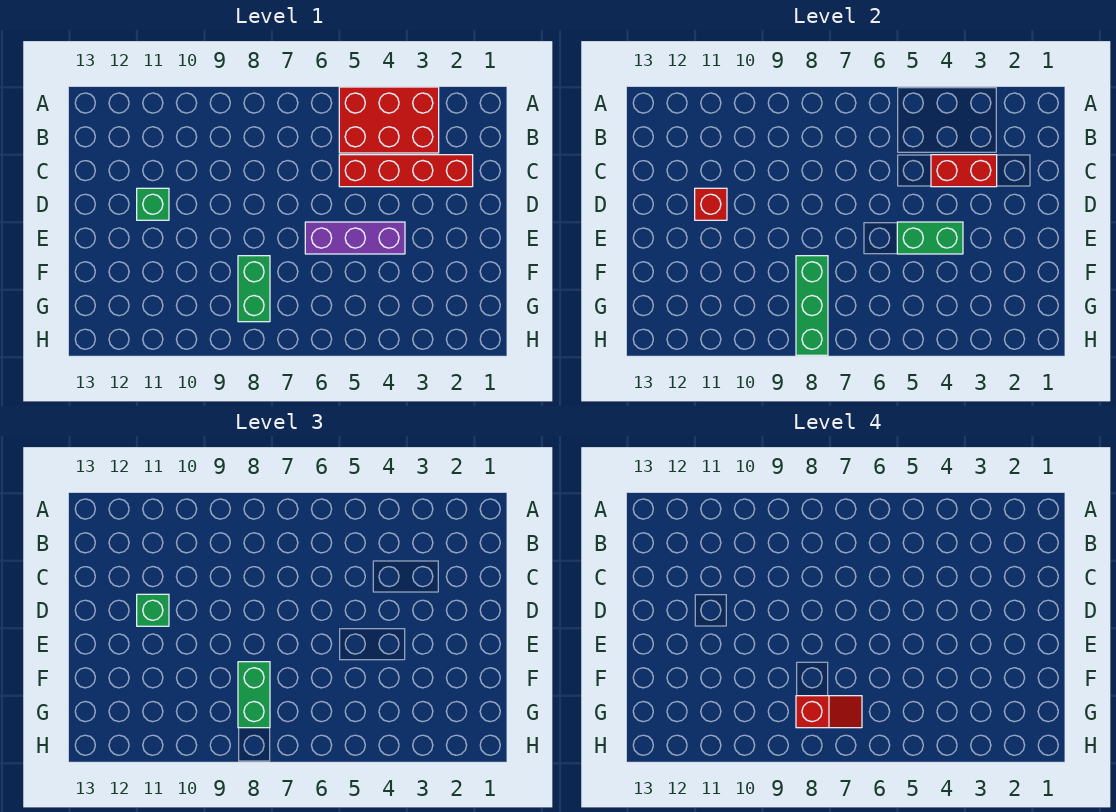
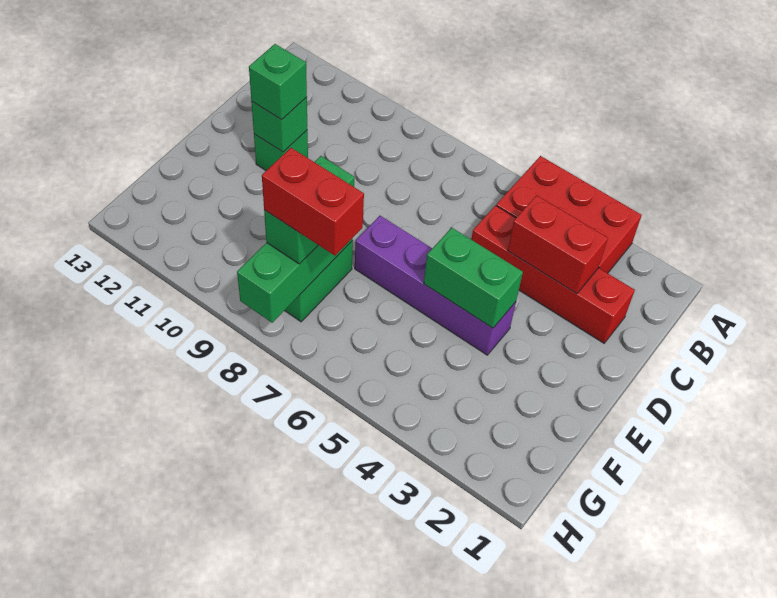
red 1x1 brick [695,188,727,220] -> green 1x1 brick [251,97,307,152]
purple 1x3 brick [305,222,405,254] -> purple 1x4 brick [355,216,516,355]
red 1x2 slope [796,696,862,728] -> red 1x2 brick [262,148,364,256]

